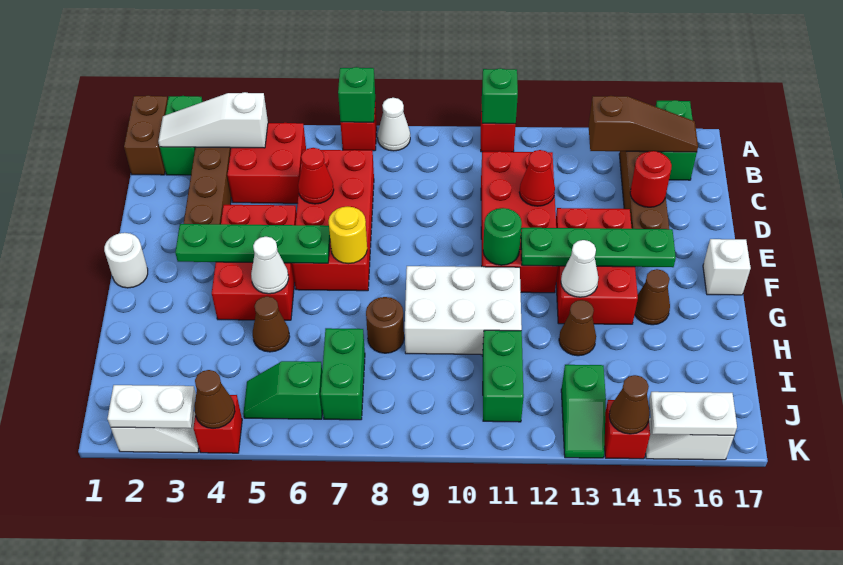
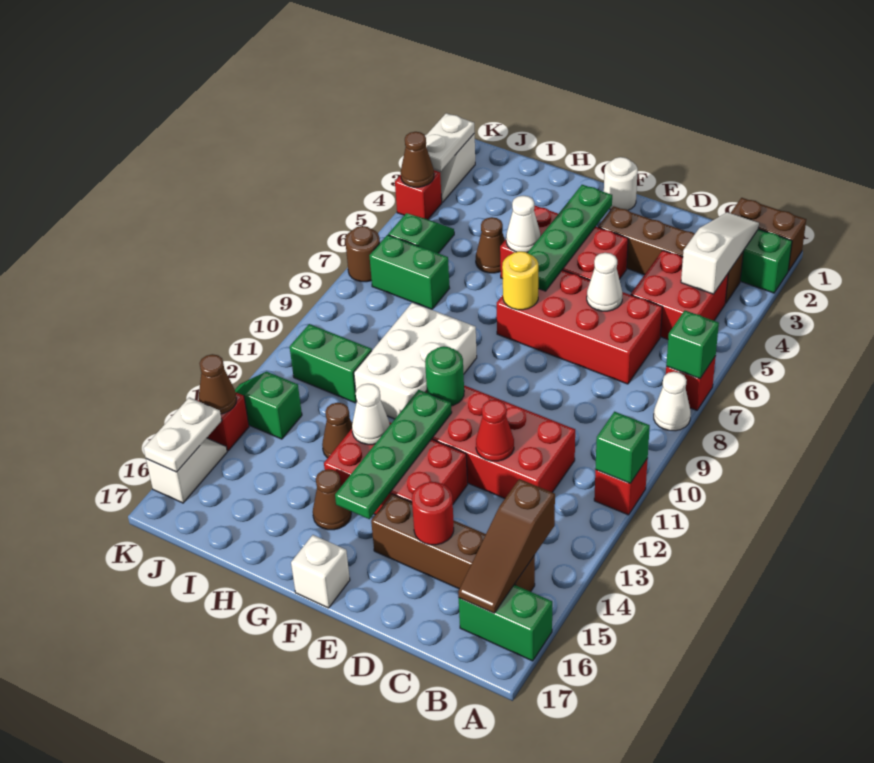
red 1x1 cone [298,148,334,204] -> white 1x1 cone [587,253,622,311]
brown 1x1 round brick [366,297,404,353] -> brown 1x1 round brick moved to [345,226,380,282]

